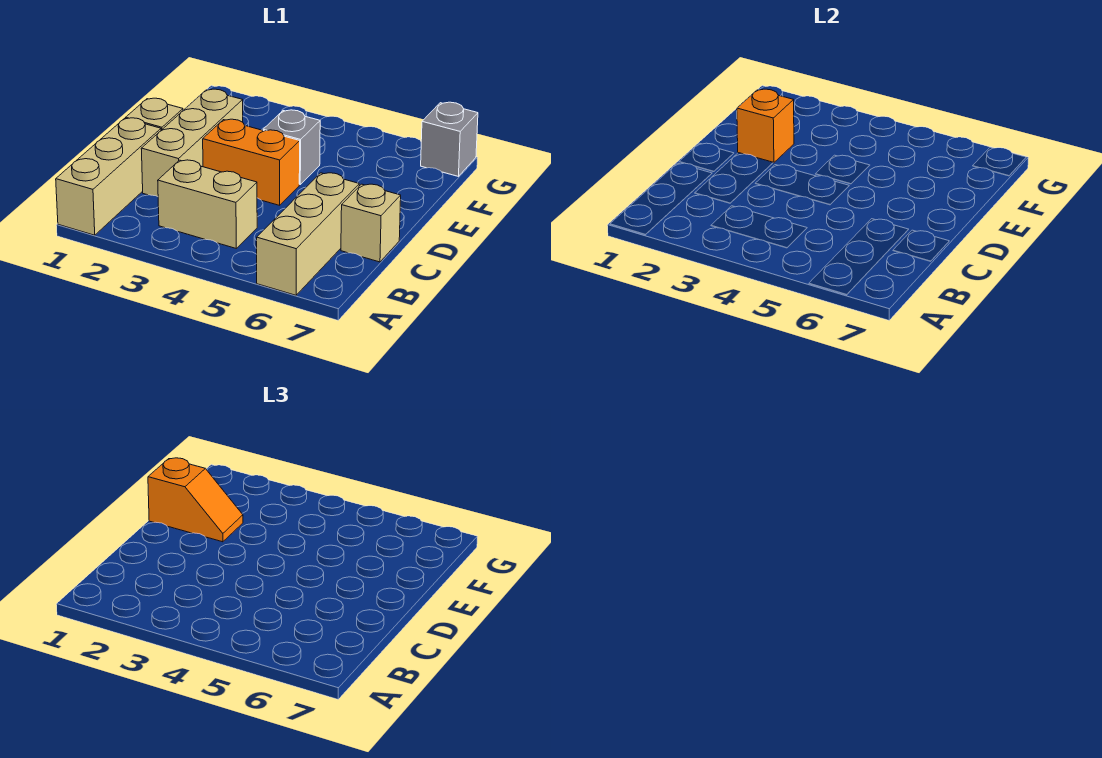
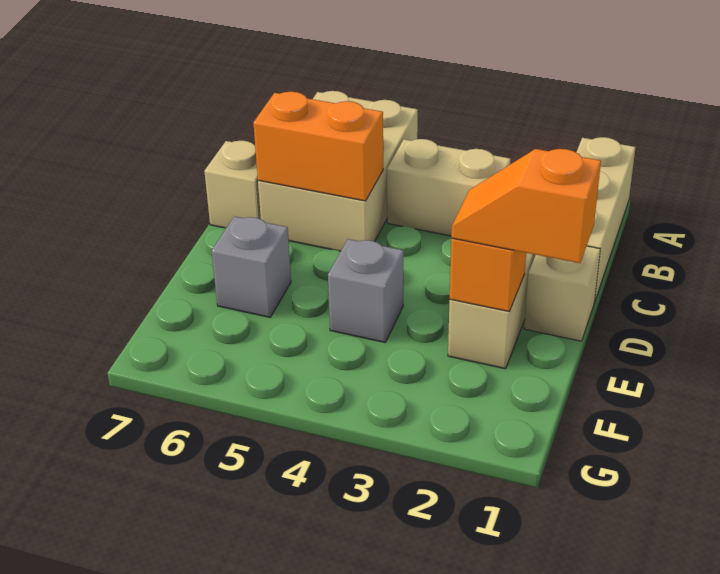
tan 1x3 brick [257,173,359,295] -> tan 2x3 brick [258,91,418,251]
orange 1x2 brick [203,119,300,205] -> orange 1x2 brick moved to [253,92,383,201]
grey 1x1 brick [421,102,478,176] -> grey 1x1 brick moved to [212,216,291,317]

